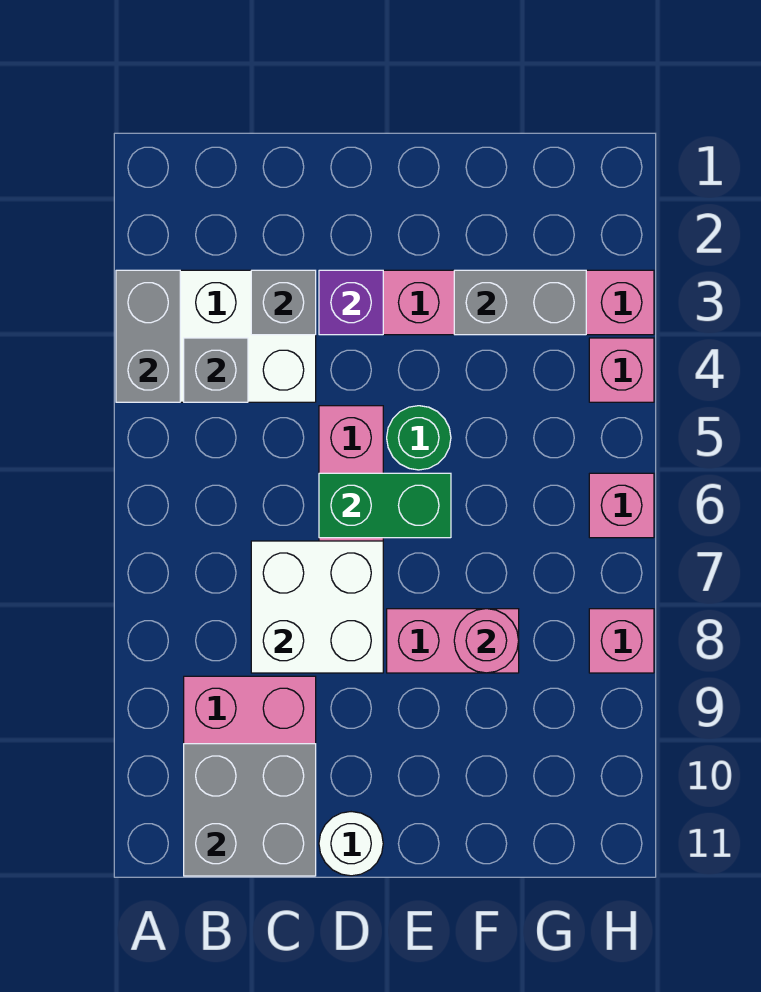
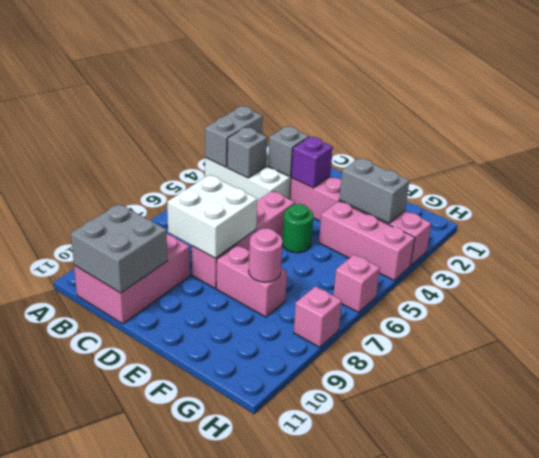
green 1x2 brick [319,473,451,538] -> none
white 1x1 round brick [319,812,383,876] -> none
pink 1x1 brick [589,338,654,402] -> pink 1x3 brick [319,201,415,280]

